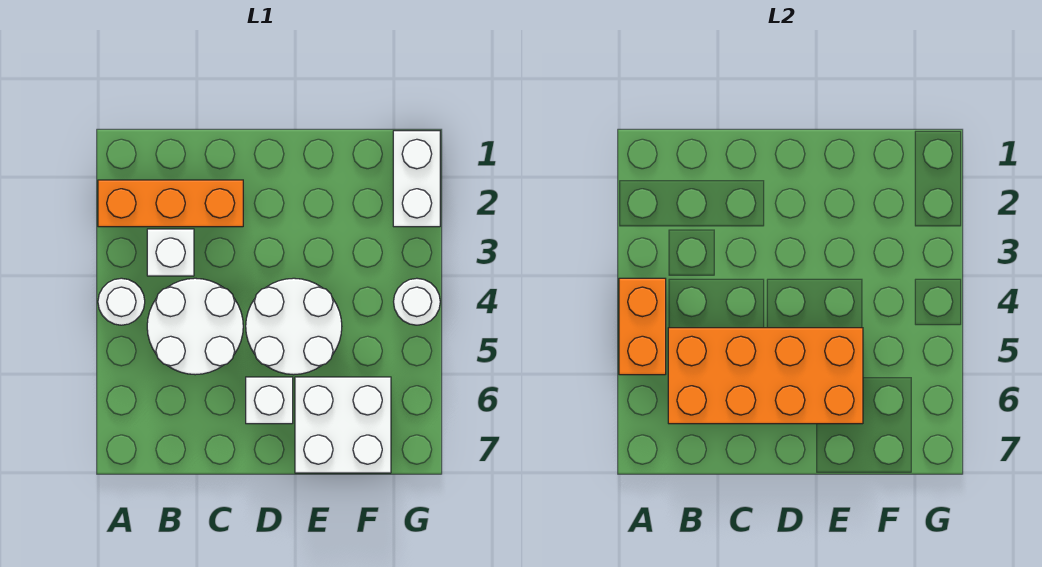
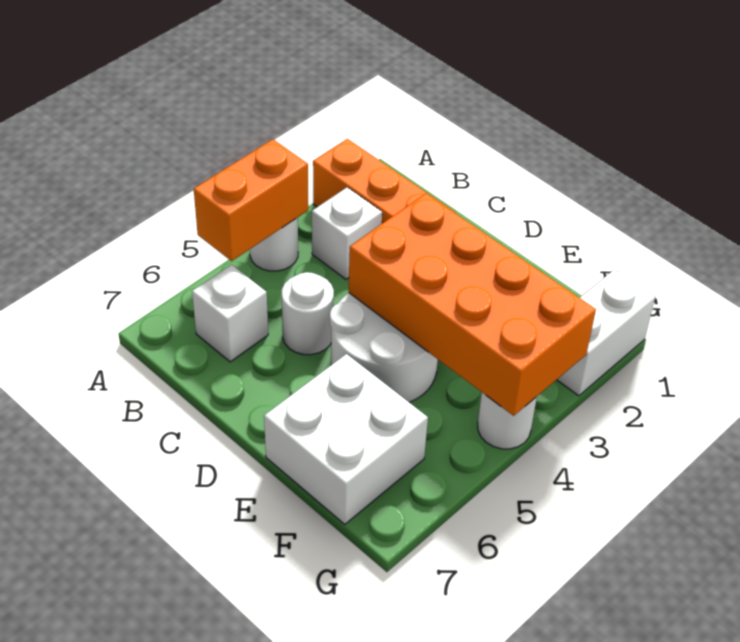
white 2x2 round brick [147,278,243,375] -> white 1x1 round brick [282,272,334,355]
orange 2x4 brick [668,328,863,424] -> orange 2x4 brick moved to [349,193,596,416]
white 1x1 brick [246,377,293,424] -> white 1x1 brick moved to [192,265,268,362]

